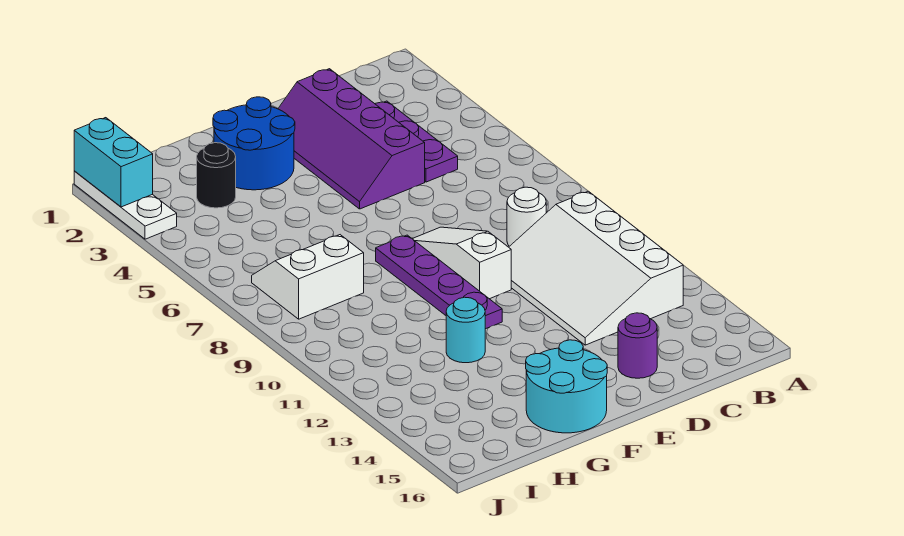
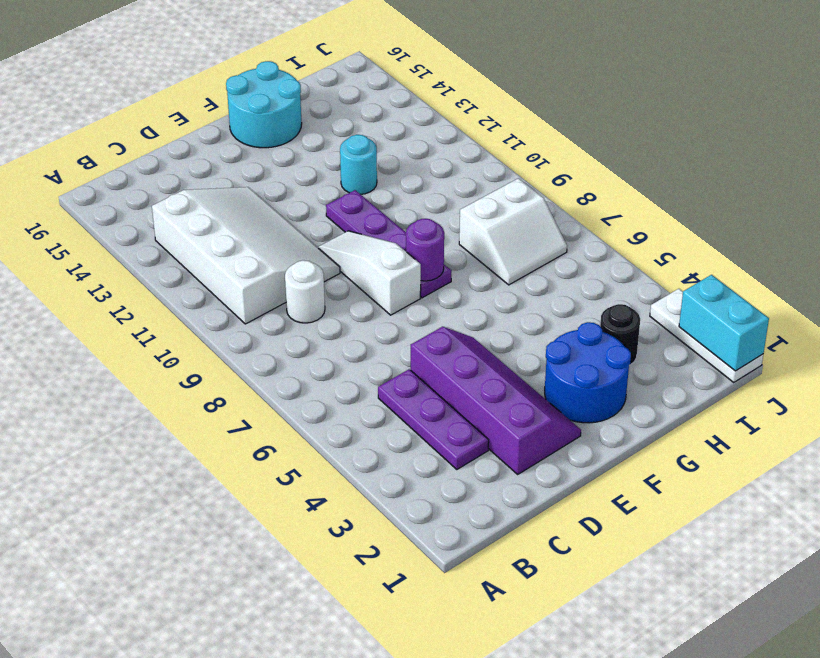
purple 1x1 round brick [618,313,657,378] -> purple 1x1 round brick moved to [406,219,444,281]
white 1x3 slope [413,227,511,299] -> white 1x3 slope turned to [319,231,421,315]

